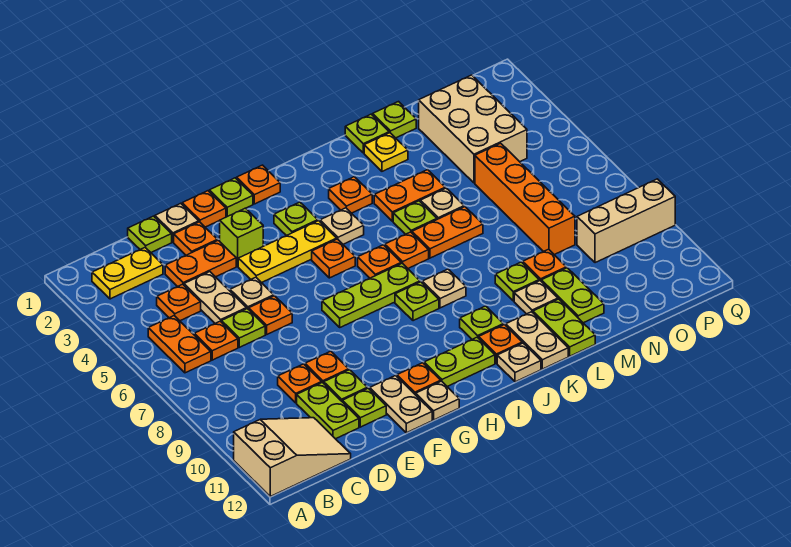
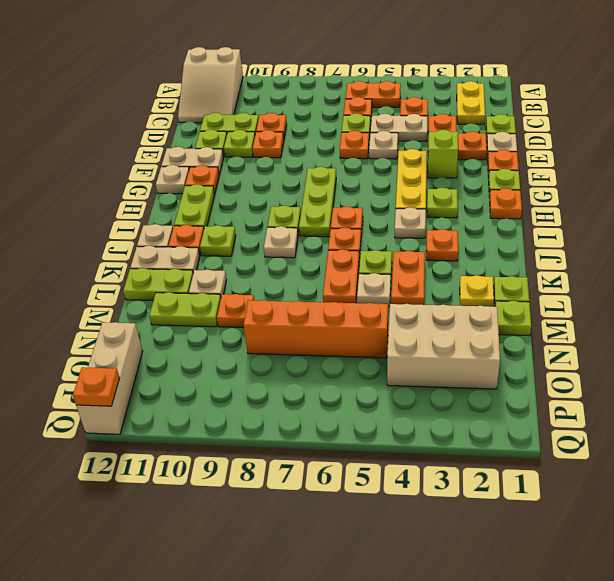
orange 1x1 plate [312,239,355,278] -> orange 1x1 plate moved to [73,367,120,406]
lime 1x1 plate [495,262,539,301] -> none
tan 1x3 brick [577,179,675,263] -> tan 1x3 brick moved to [76,322,143,434]

